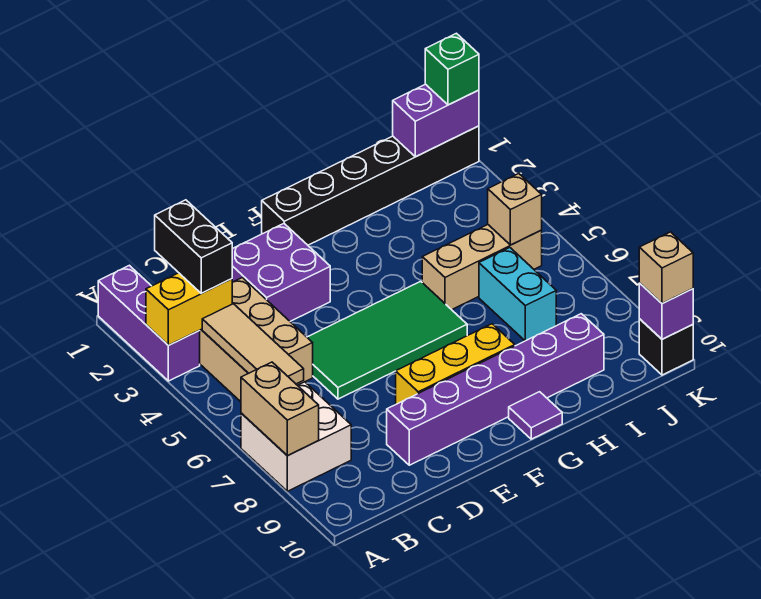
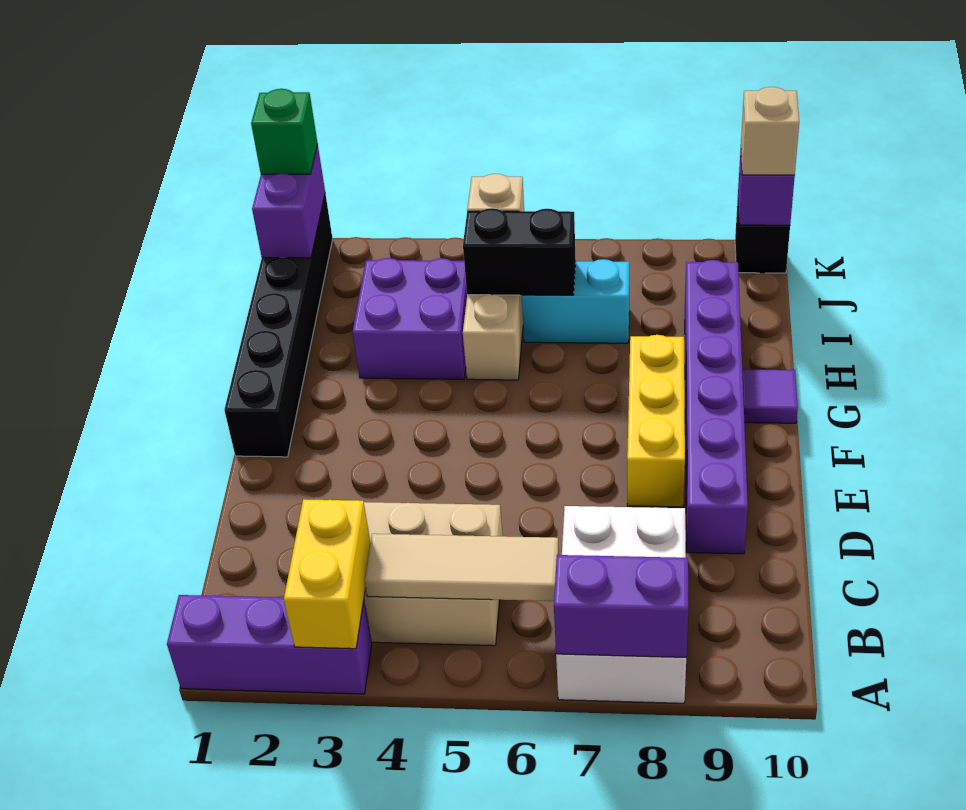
white 2x2 brick [241,382,351,491] -> white 2x3 brick [556,506,686,703]
tan 1x2 brick [241,362,319,456] -> purple 1x2 brick [554,555,688,657]
black 1x2 brick [155,200,232,293] -> black 1x2 brick moved to [463,208,576,295]
purple 2x2 brick [232,224,330,321] -> purple 2x2 brick moved to [353,258,467,379]
green 2x4 tile [307,281,467,399] -> none

